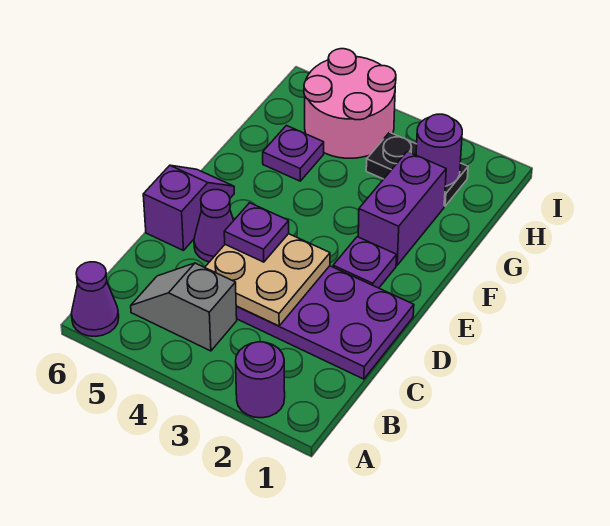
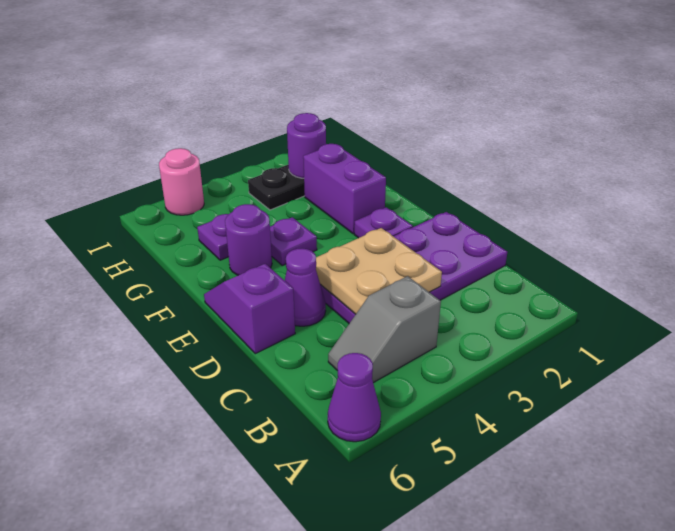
purple 1x1 round brick [236,342,285,418] -> purple 1x1 round brick moved to [225,204,272,275]
purple 1x1 plate [224,203,289,262] -> purple 1x1 plate moved to [270,217,317,265]
pink 2x2 round brick [304,49,396,158] -> pink 1x1 round brick [159,148,204,215]

